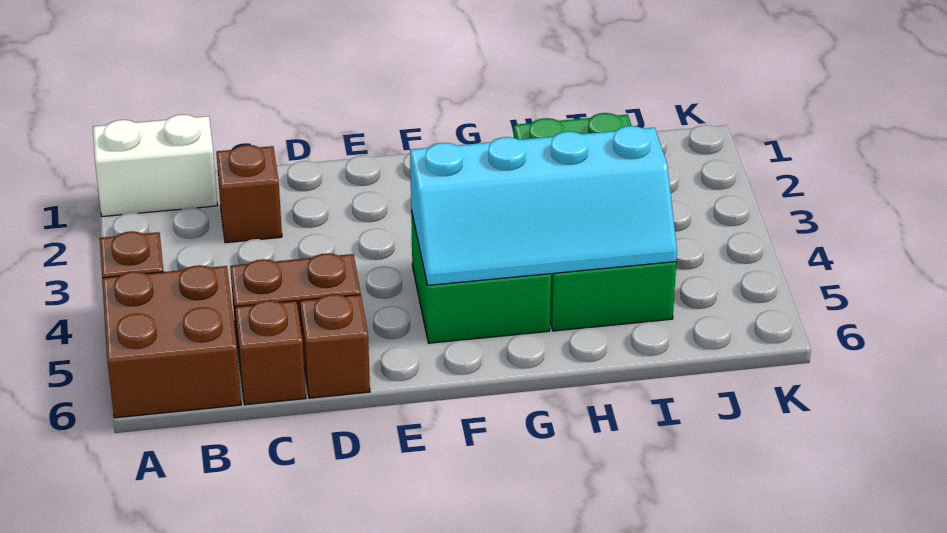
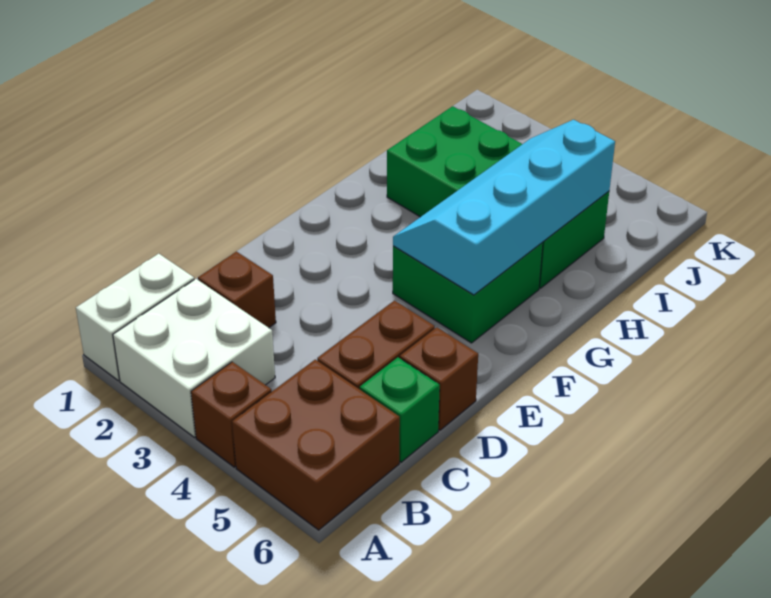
none -> white 2x2 brick [113,279,275,437]
brown 1x1 brick [235,300,306,405] -> green 1x1 brick [360,357,440,462]
cyan 2x4 slope [410,126,677,285] -> cyan 2x4 slope turned to [393,120,615,295]

